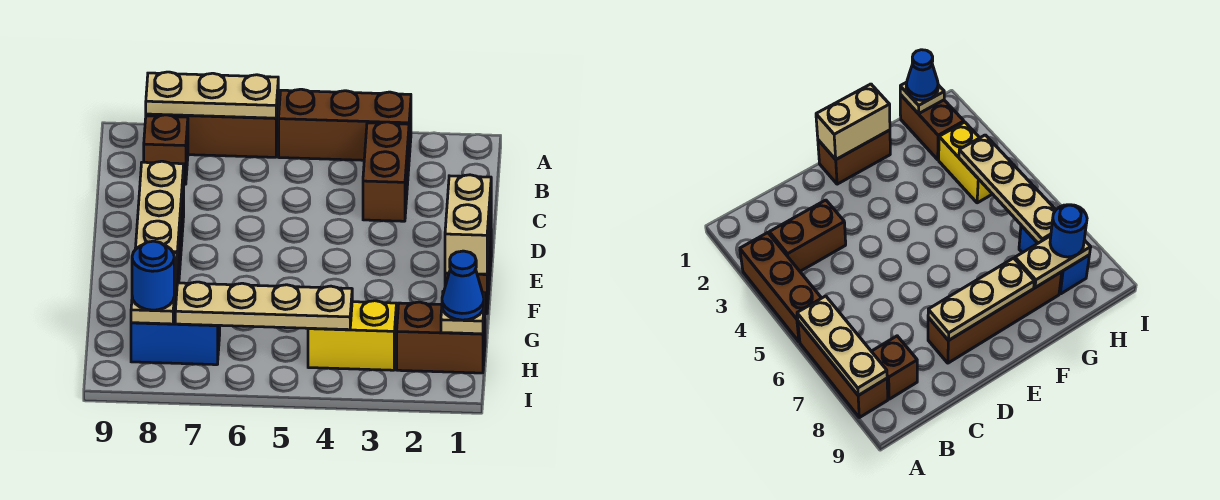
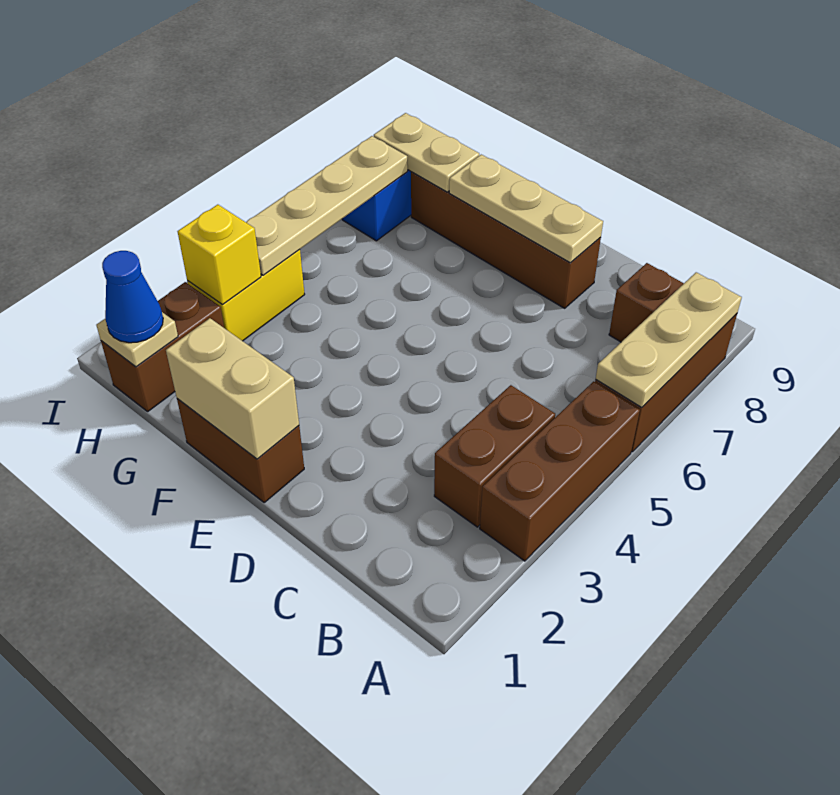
brown 1x2 brick [363,122,409,221] -> brown 1x2 brick turned to [434,385,555,527]
none -> yellow 1x1 brick [178,205,261,305]
blue 1x1 round brick [132,241,174,310] -> none

